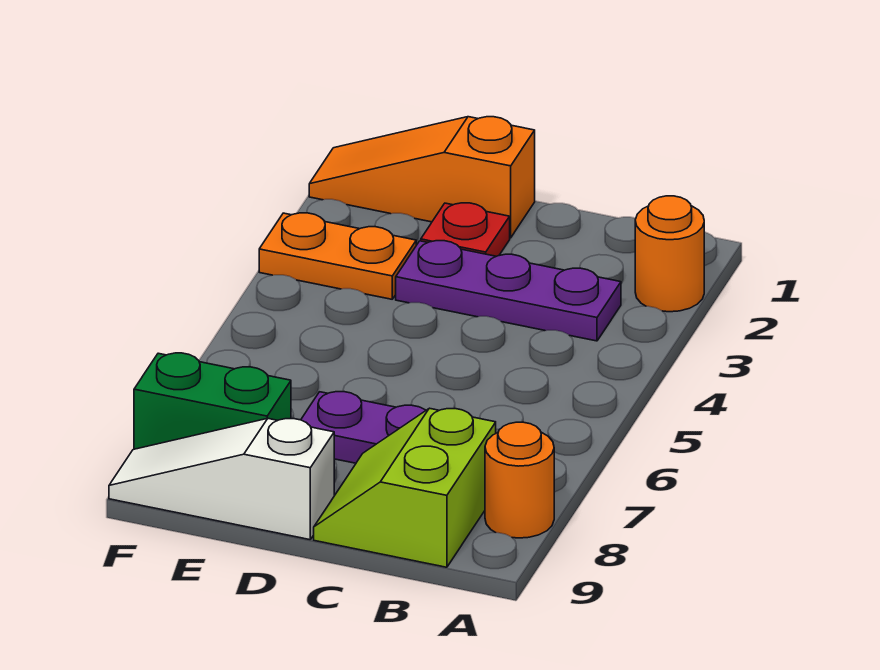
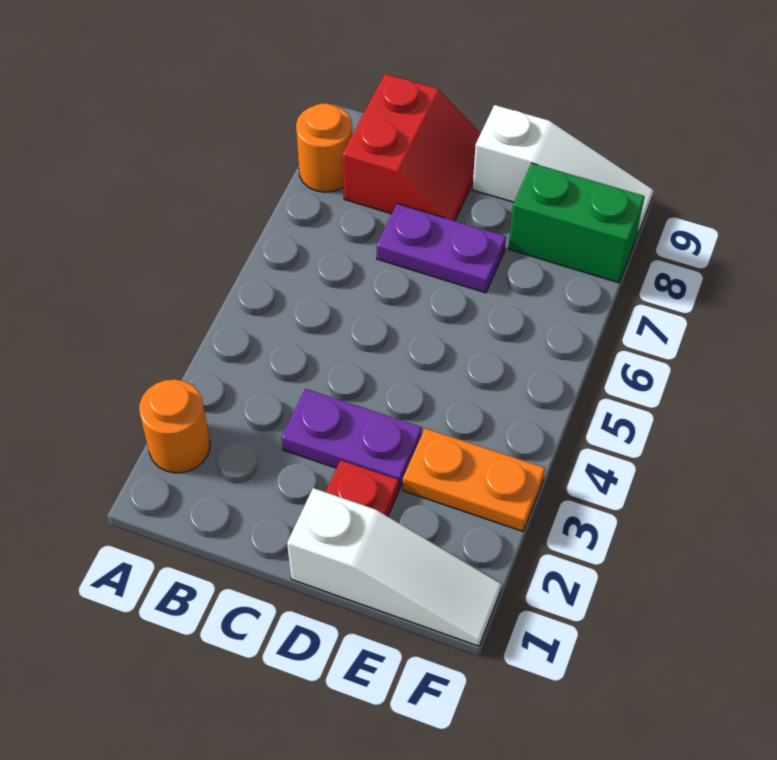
purple 1x3 plate [396,241,621,341] -> purple 1x2 plate [281,389,422,490]
lime 2x2 slope [314,408,496,567] -> red 2x2 slope [342,74,480,221]
orange 1x3 slope [309,117,535,238] -> white 1x3 slope [287,488,501,646]

